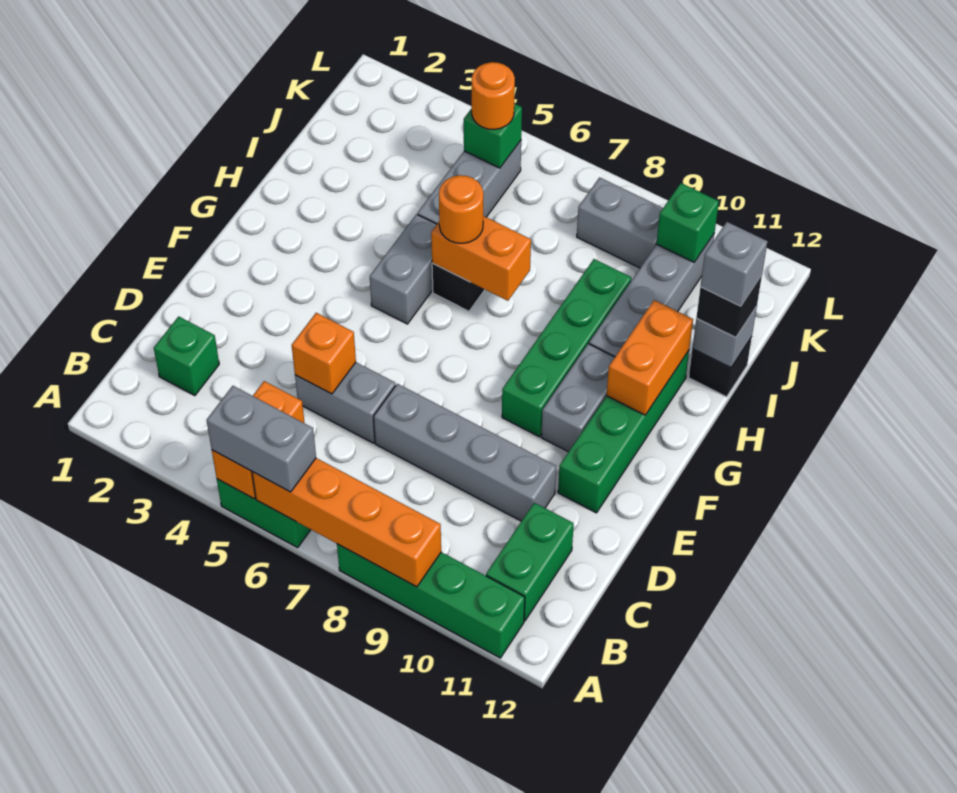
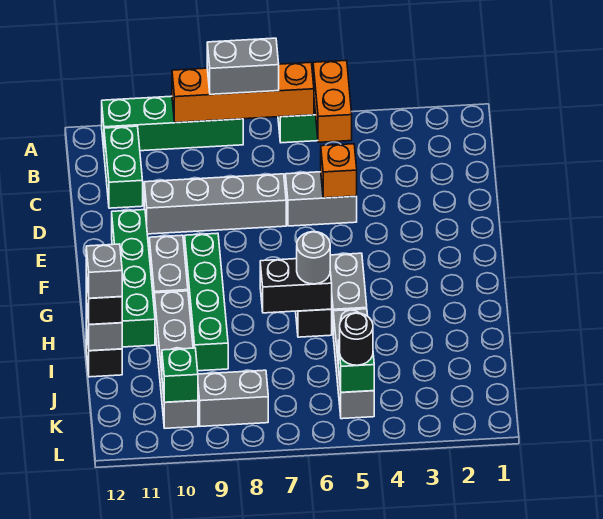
grey 1x2 brick [207,386,316,492] -> grey 1x2 brick moved to [207,38,279,94]
green 1x1 brick [154,316,219,396] -> none
orange 1x2 brick [607,300,693,415] -> none
orange 1x2 brick [431,216,531,301] -> black 1x2 brick [260,259,332,313]
orange 1x1 round brick [439,175,483,243] -> grey 1x1 round brick [297,232,330,284]
orange 1x1 round brick [472,62,515,130] -> black 1x1 round brick [340,313,373,365]

